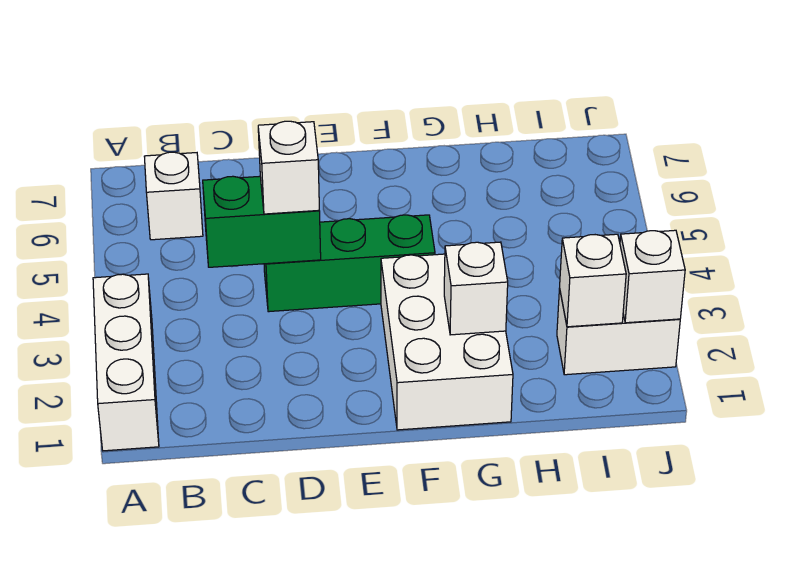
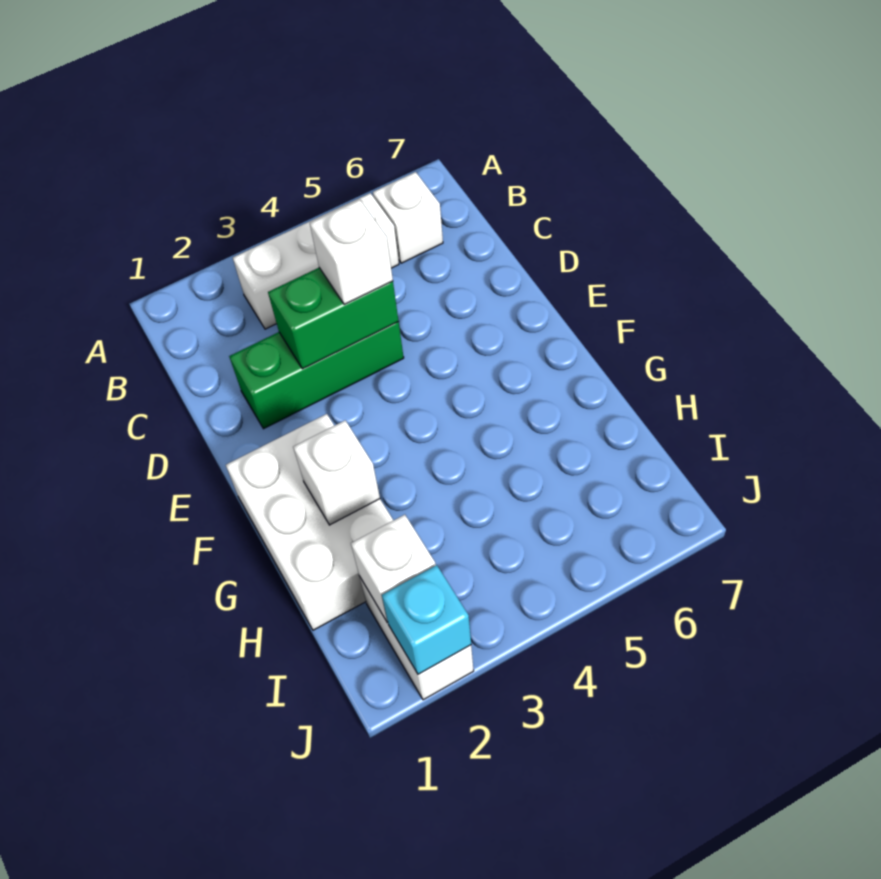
white 1x3 brick [93,274,159,451] -> white 1x3 brick moved to [233,193,399,329]
green 1x2 brick [203,176,321,267] -> green 1x2 brick turned to [268,268,399,369]
green 1x3 brick [264,215,435,312] -> green 1x3 brick turned to [229,322,404,429]
white 2x3 brick [381,254,513,430] -> white 2x3 brick turned to [226,414,393,630]
white 1x1 brick [620,230,685,323] -> cyan 1x1 brick [382,565,471,674]

